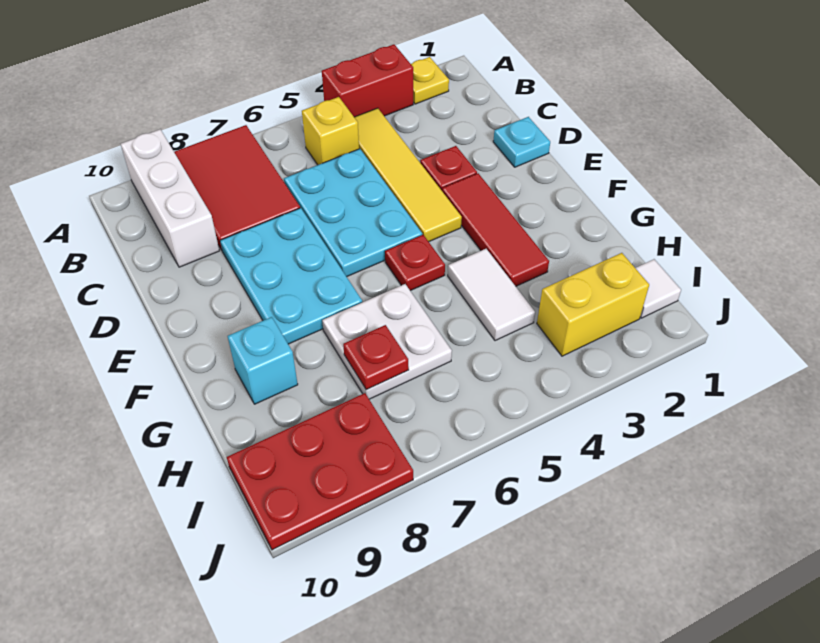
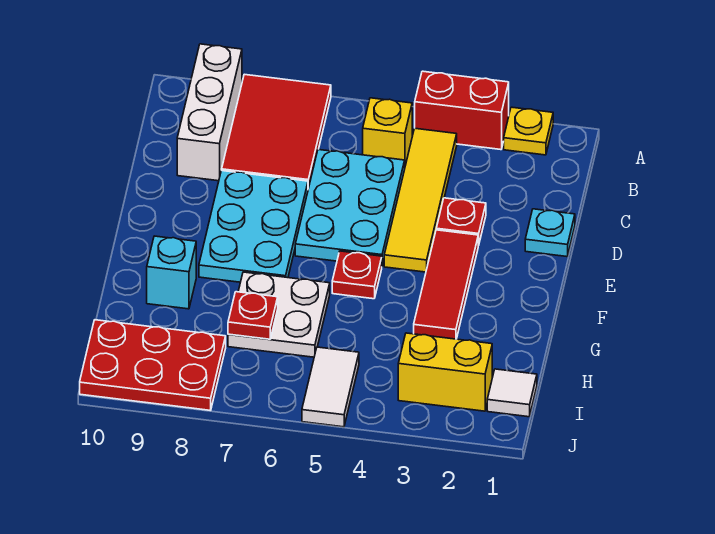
white 1x2 tile [448,249,535,341] -> white 1x2 tile moved to [302,347,359,427]

